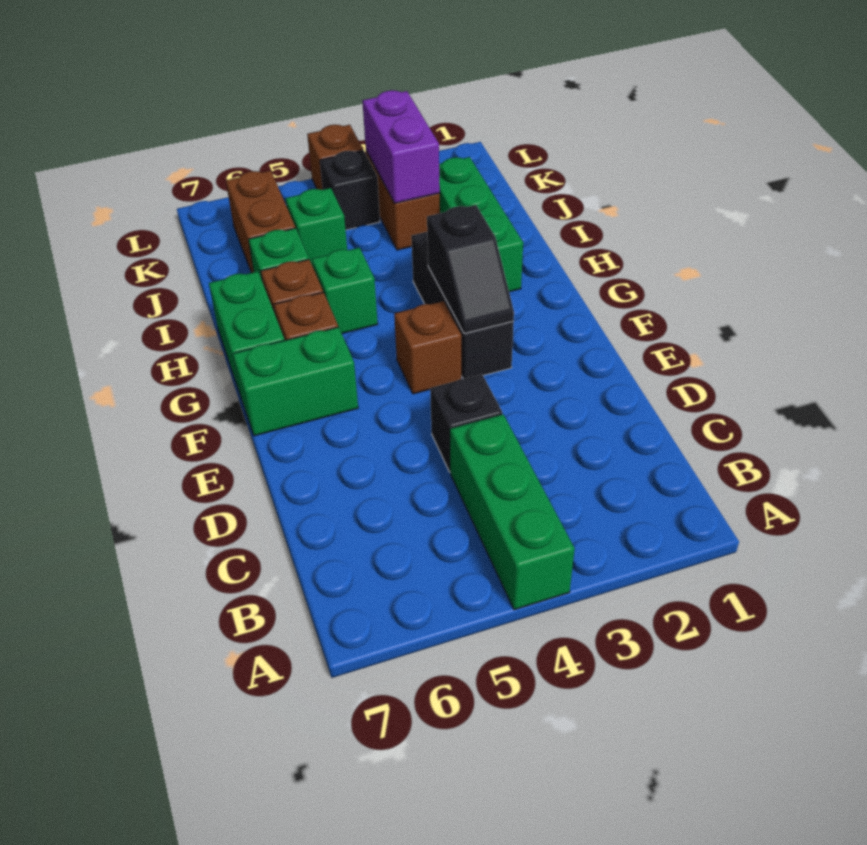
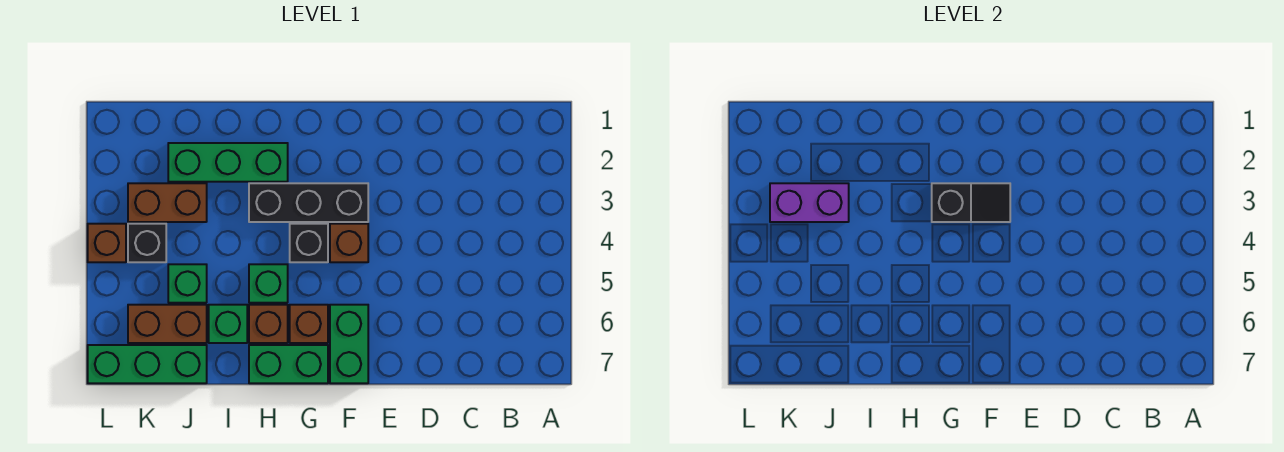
green 1x3 brick [450,414,575,610] -> green 1x3 brick moved to [88,345,207,383]
black 1x1 brick [430,374,502,472] -> black 1x1 brick moved to [290,224,328,262]

